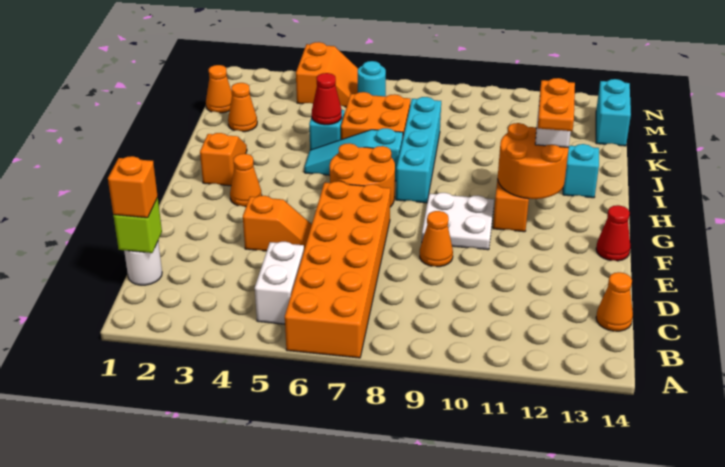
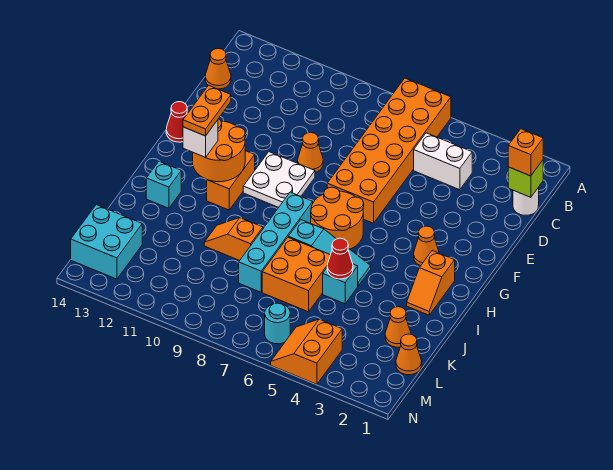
white 1x2 brick [255,242,304,324] -> white 1x2 brick turned to [414,133,472,190]
orange 1x2 slope [243,196,312,251] -> orange 1x2 slope moved to [204,218,263,261]
cyan 1x2 brick [596,79,631,146] -> cyan 2x2 brick [71,205,142,279]

